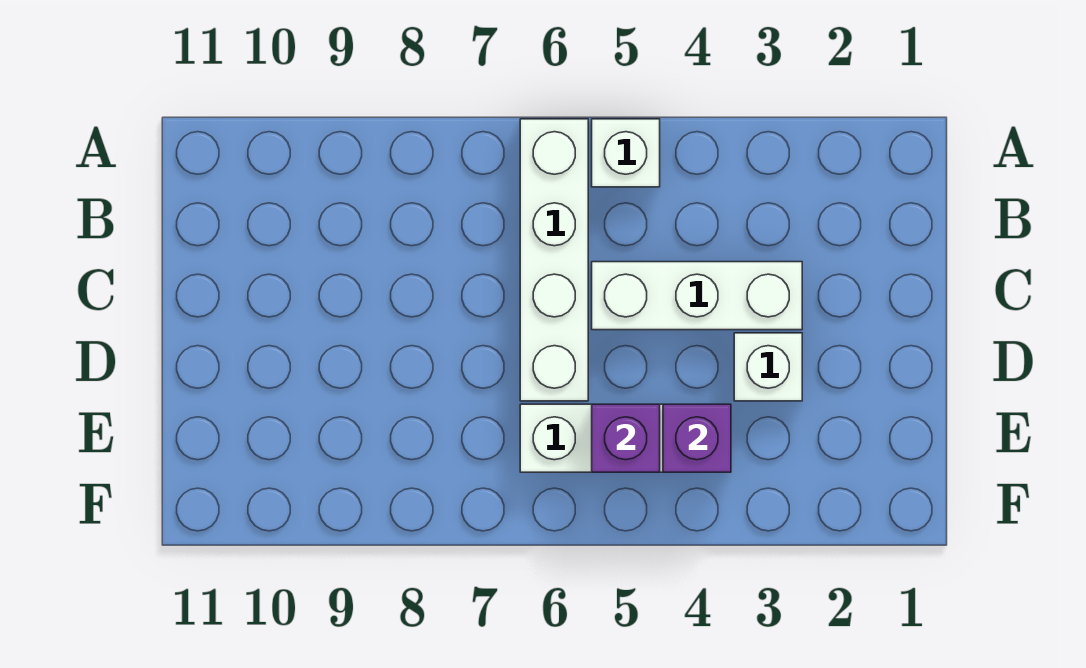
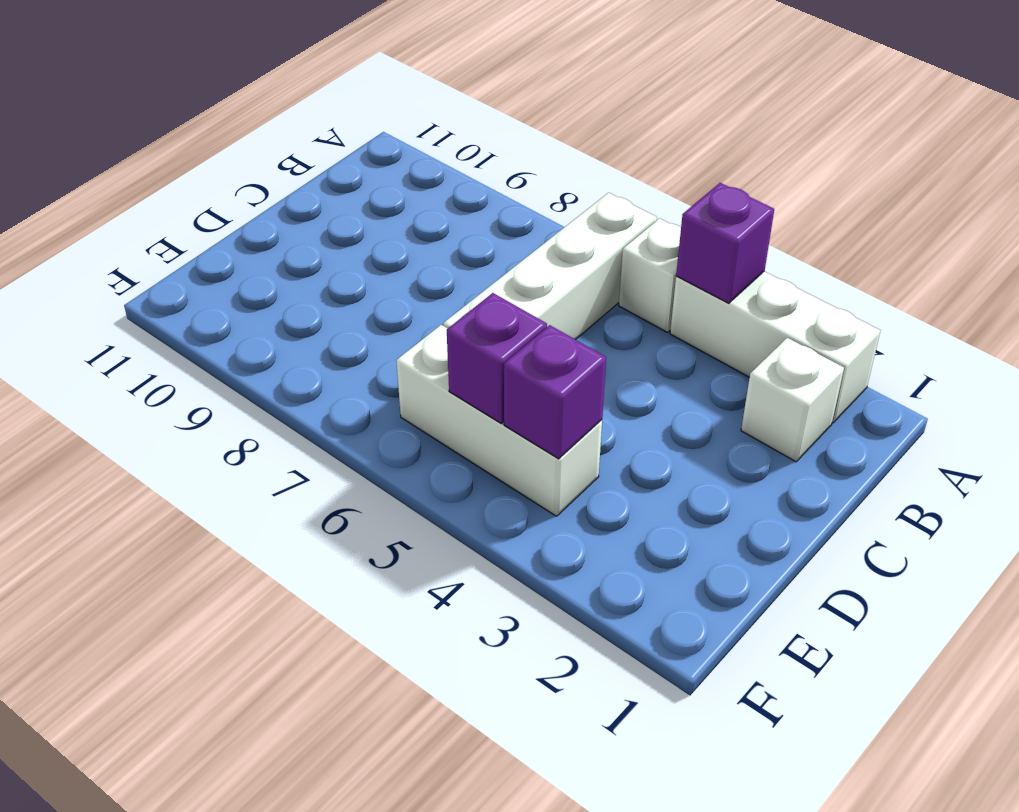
none -> purple 1x1 brick [676,183,774,303]
white 1x3 brick [592,262,802,330] -> white 1x3 brick moved to [670,271,880,423]
white 1x1 brick [734,333,802,401] -> white 1x1 brick moved to [741,338,844,462]

